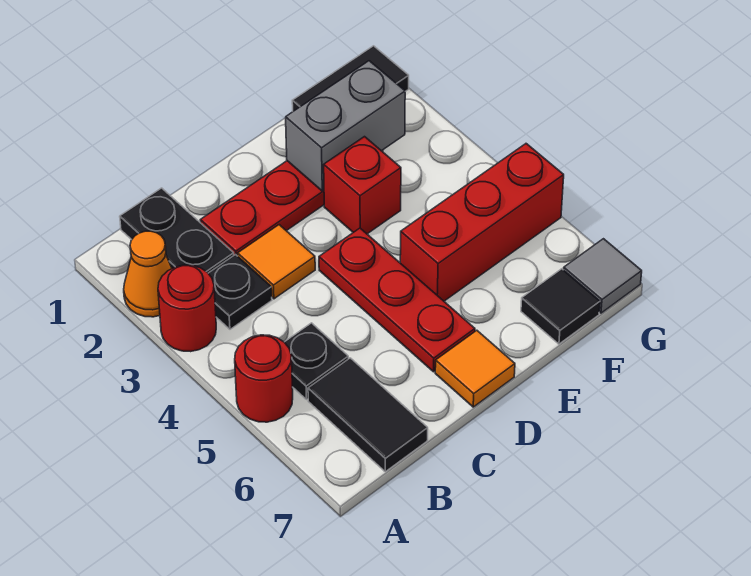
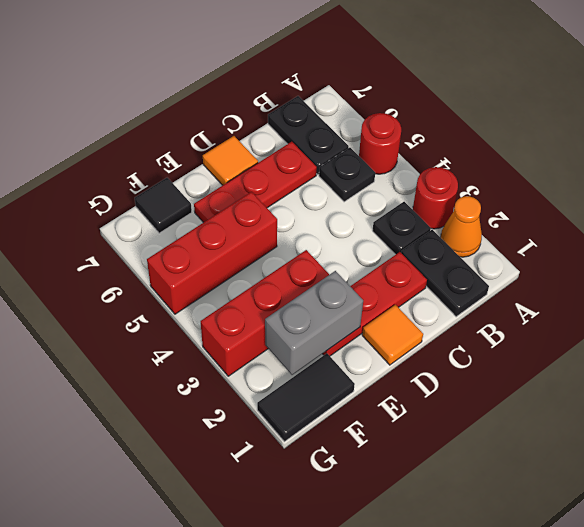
black 1x2 tile [308,358,428,472] -> black 1x2 plate [268,96,349,175]
orange 1x1 tile [238,225,315,299] -> orange 1x1 tile moved to [362,305,423,365]
red 1x3 plate [319,228,475,372] -> red 1x3 plate turned to [194,142,317,223]
red 1x1 brick [324,137,401,234] -> red 1x3 brick [201,250,329,376]
grey 1x1 tile [564,239,642,313] -> none

